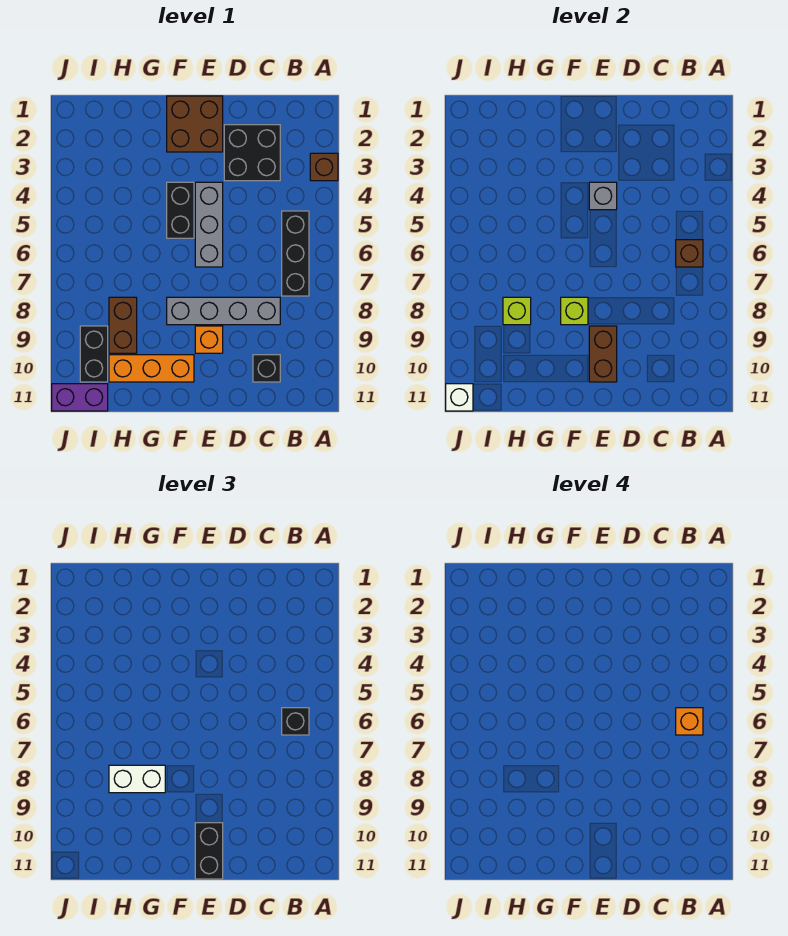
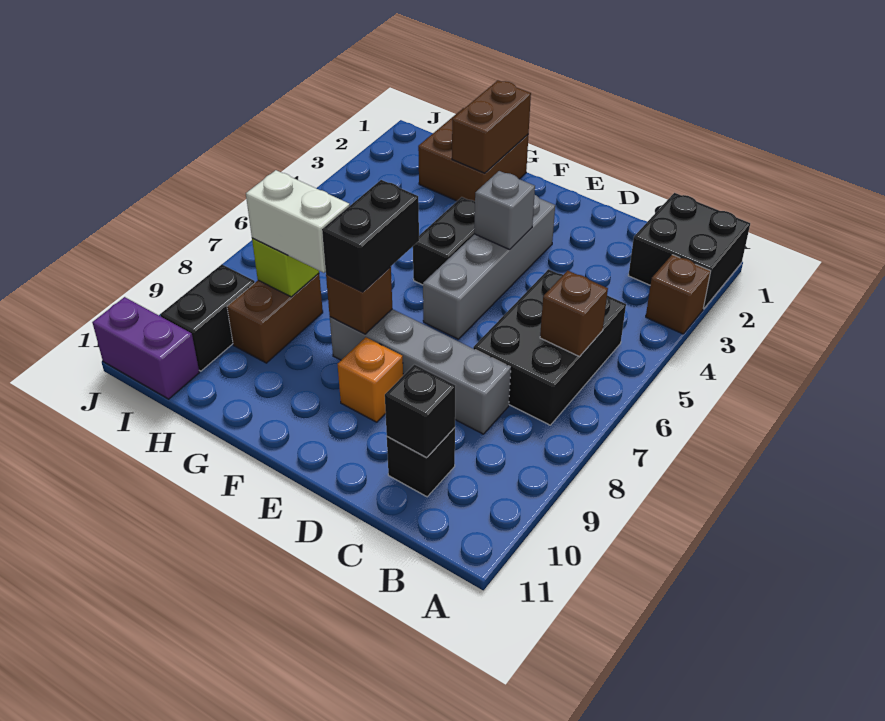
black 1x3 brick [282,211,309,296] -> black 2x3 brick [473,269,626,425]
black 1x1 brick [282,708,309,735] -> black 1x1 brick moved to [385,365,455,457]
orange 1x1 brick [676,708,703,735] -> none
black 2x2 brick [224,125,280,181] -> black 2x2 brick moved to [628,193,750,309]
brown 2x2 brick [167,96,223,152] -> brown 2x2 brick moved to [418,108,529,201]
grey 1x3 brick [195,182,223,267] -> grey 1x4 brick [423,195,555,339]
brown 1x2 brick [589,326,617,382] -> brown 1x2 brick moved to [452,81,531,173]
black 1x2 brick [195,823,223,879] -> black 1x2 brick moved to [322,180,419,292]
lime 1x1 brick [561,297,588,325] -> brown 1x1 brick [326,267,392,334]
orange 1x3 brick [109,355,194,382] -> none
white 1x1 brick [446,384,473,411] -> none

